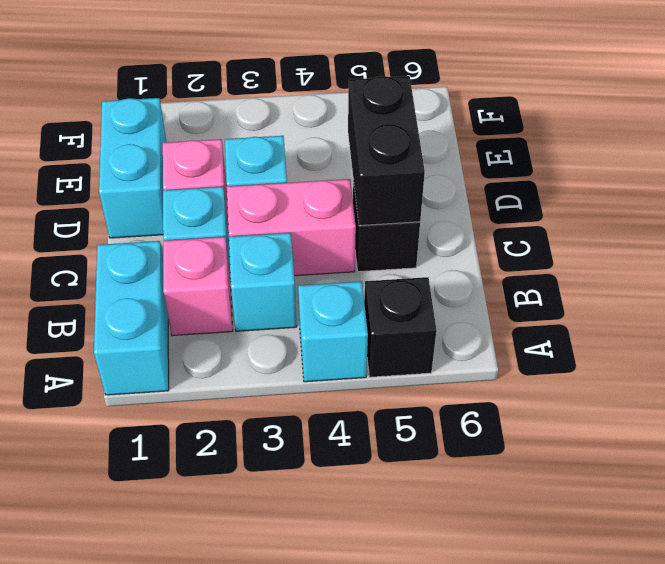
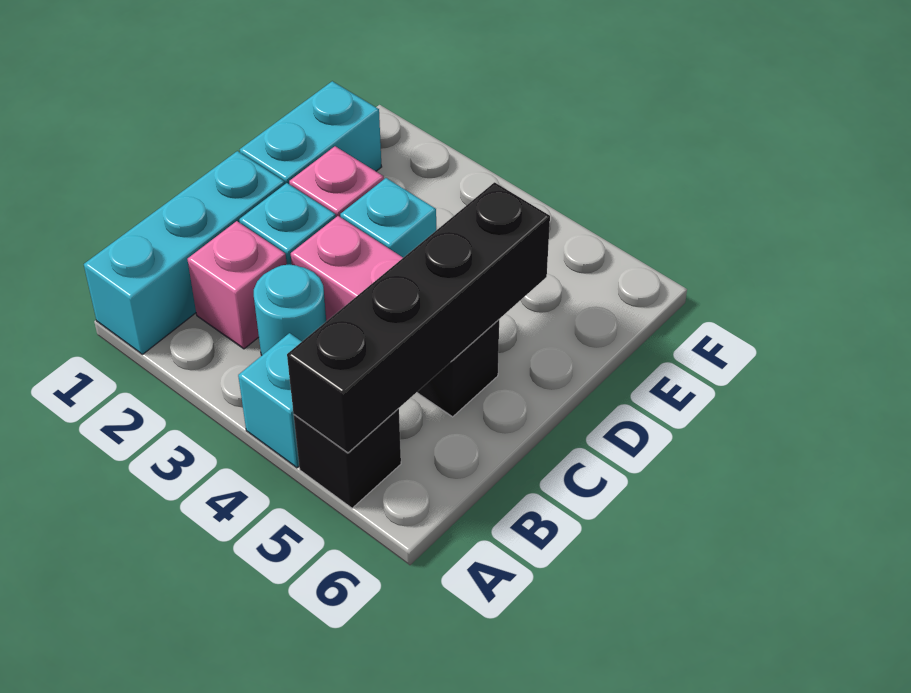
cyan 1x2 brick [94,241,169,395] -> cyan 1x3 brick [84,151,285,354]
cyan 1x1 brick [229,233,297,331] -> cyan 1x1 round brick [254,264,326,355]
black 1x2 brick [348,76,425,226] -> black 1x4 brick [287,182,550,453]

